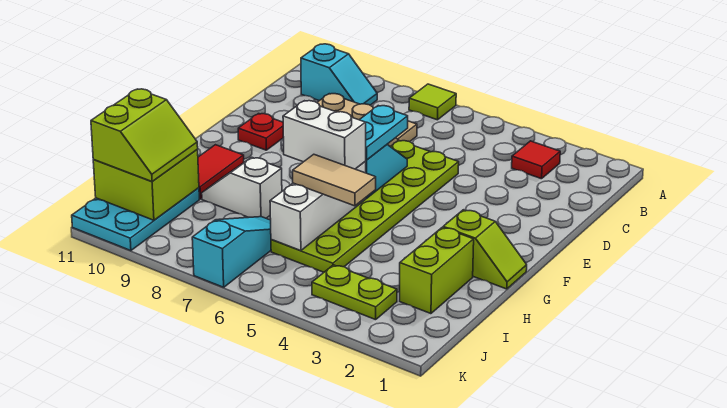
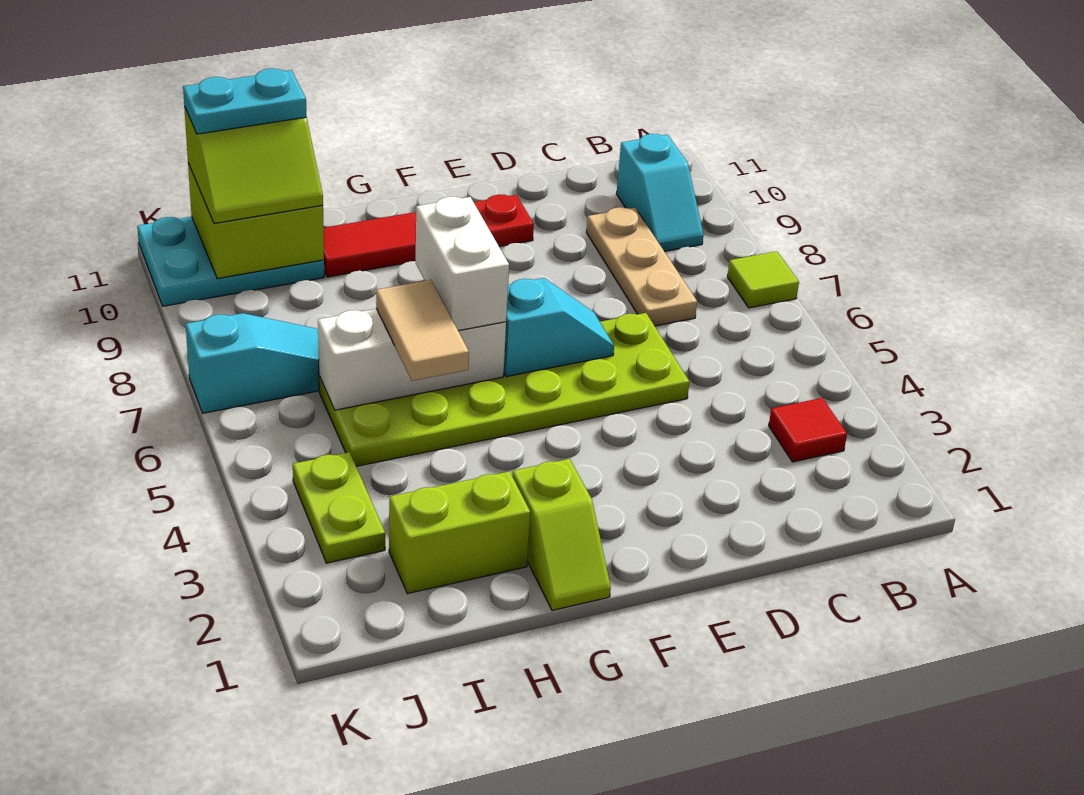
cyan 1x2 plate [360,106,408,160] -> cyan 1x2 plate moved to [183,69,307,134]
white 1x2 slope [202,157,282,218] -> none

